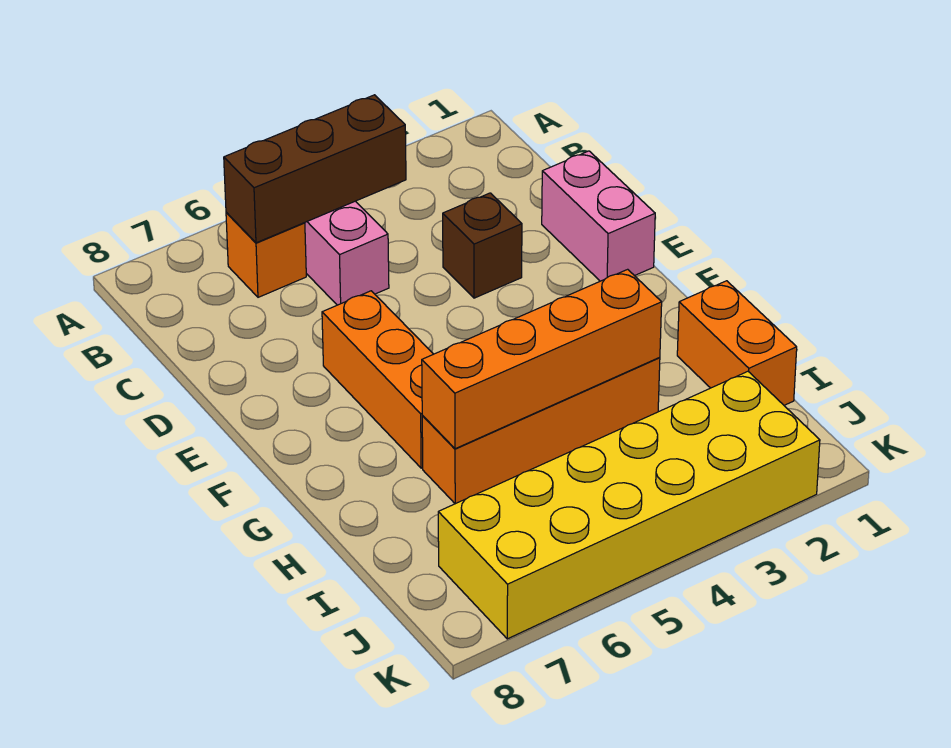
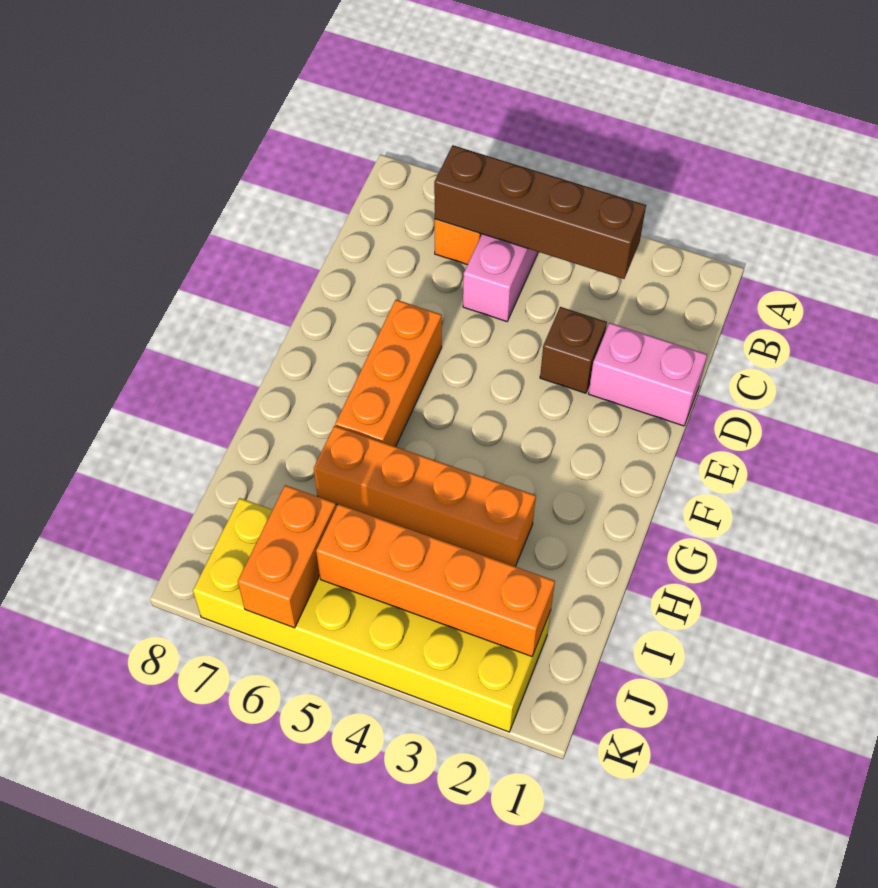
brown 1x3 brick [224,95,406,243] -> brown 1x4 brick [434,145,646,279]
pink 1x2 brick [542,151,655,281] -> pink 1x2 brick turned to [588,323,707,426]
orange 1x2 brick [677,281,797,405] -> orange 1x2 brick moved to [238,485,336,628]
orange 1x4 brick [422,269,662,449] -> orange 1x4 brick moved to [316,504,555,656]

